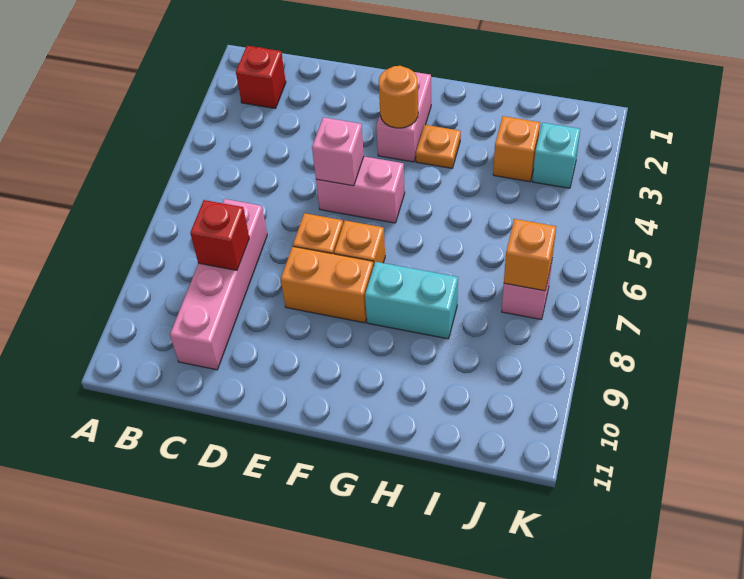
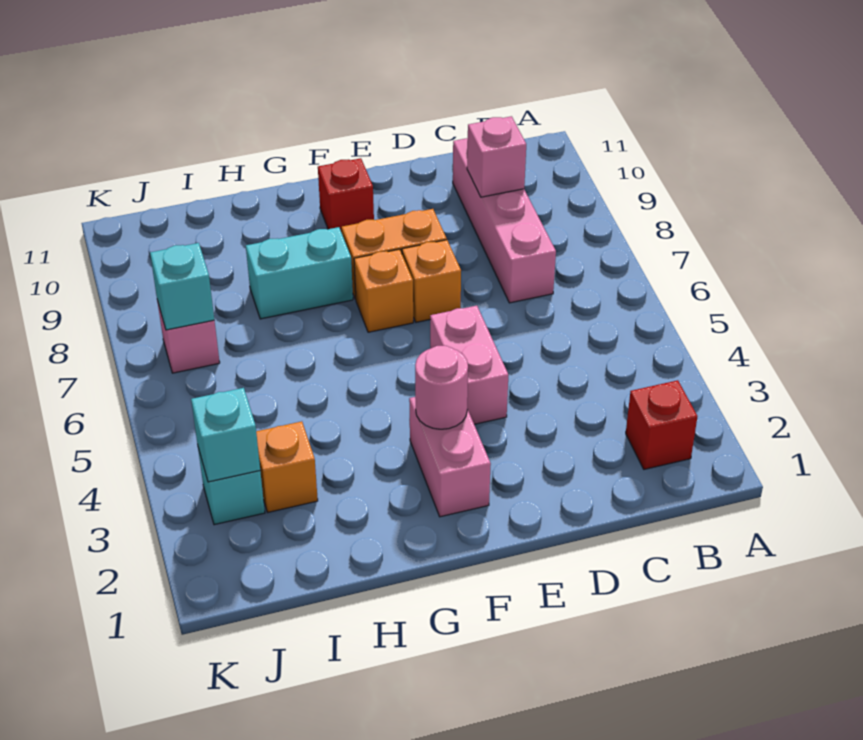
red 1x1 brick [190,200,249,270] -> red 1x1 brick moved to [318,158,374,232]
pink 1x2 brick [316,157,405,223] -> pink 1x2 brick turned to [430,306,508,424]
pink 1x1 brick [312,117,364,186] -> pink 1x1 brick moved to [467,116,526,197]
orange 1x1 round brick [379,66,418,128] -> pink 1x1 round brick [415,346,468,429]
orange 1x1 plate [416,125,461,168] -> none
none -> cyan 1x1 brick [191,388,260,482]
orange 1x1 brick [504,219,556,291] -> cyan 1x1 brick [150,243,214,330]

